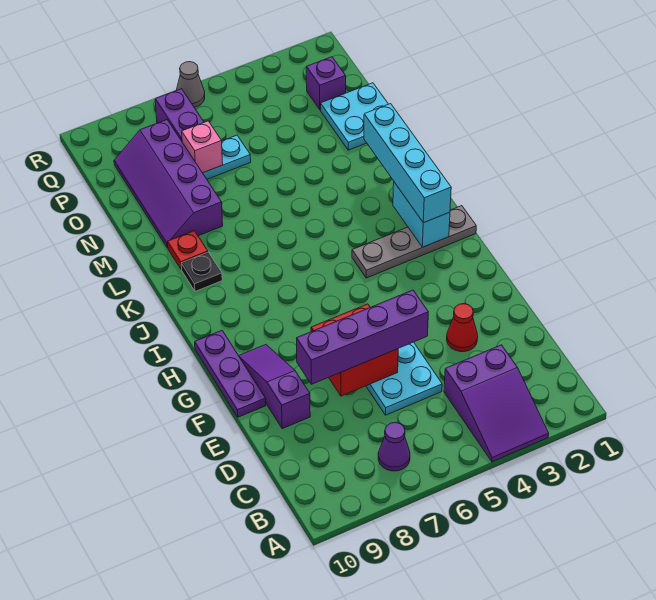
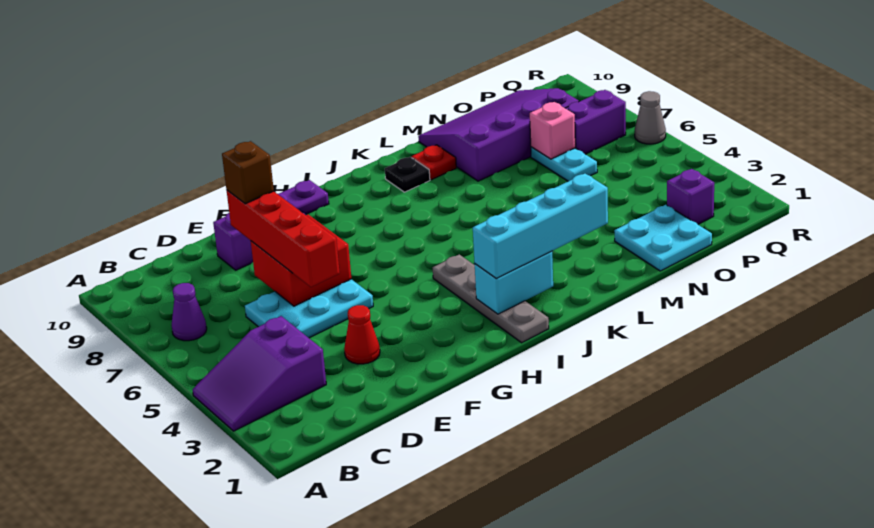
purple 1x4 brick [296,290,428,384] -> red 1x4 brick [227,190,340,287]
none -> brown 1x1 brick [222,141,274,204]
purple 2x4 slope [114,120,223,248] -> purple 3x4 slope [418,88,579,181]

